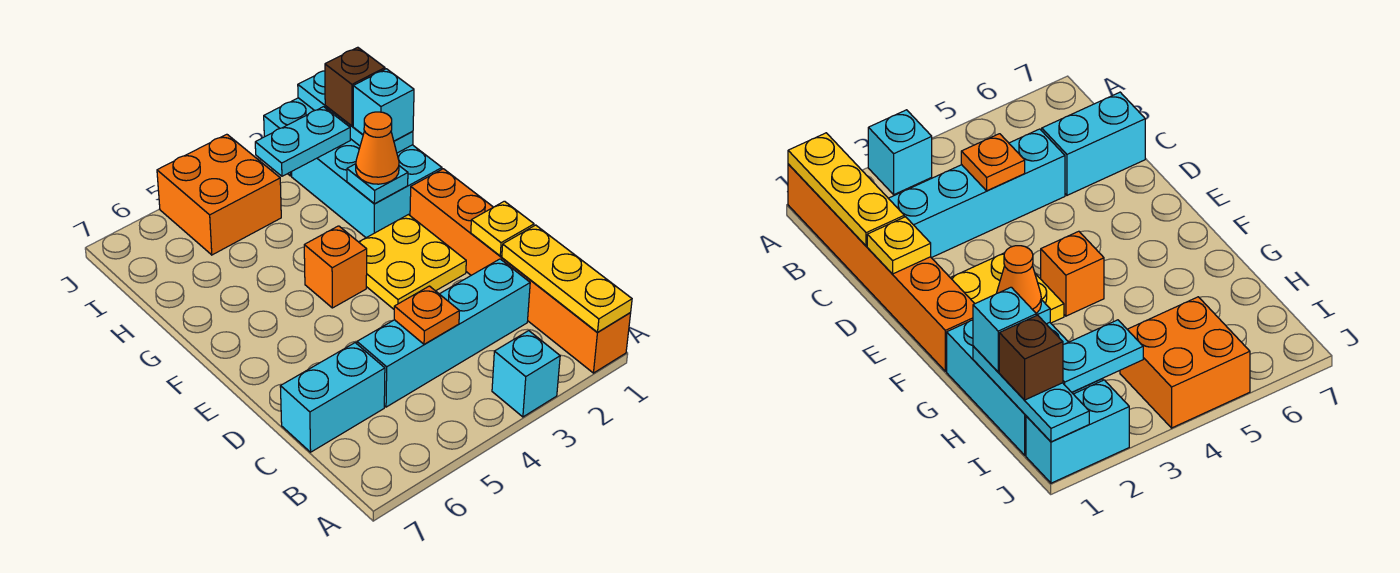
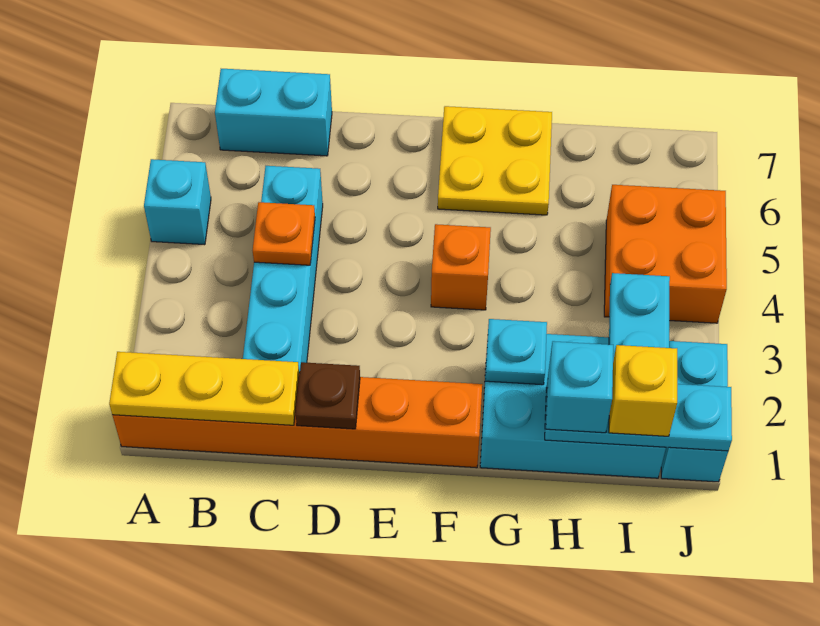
cyan 1x1 brick [492,331,560,417] -> cyan 1x1 brick moved to [144,159,211,245]
cyan 1x2 brick [280,343,385,452] -> cyan 1x2 brick turned to [215,69,332,156]
yellow 1x1 plate [471,201,534,256] -> brown 1x1 plate [296,362,360,429]
yellow 2x2 plate [359,215,466,309] -> yellow 2x2 plate moved to [438,106,552,215]
orange 1x1 cone [356,112,399,184] -> none
brown 1x1 brick [325,47,385,126] -> yellow 1x1 brick [609,345,677,436]

